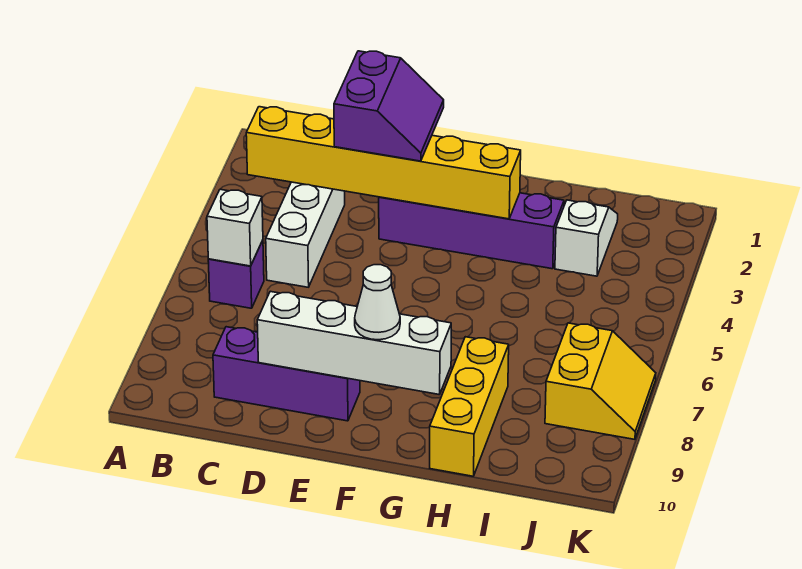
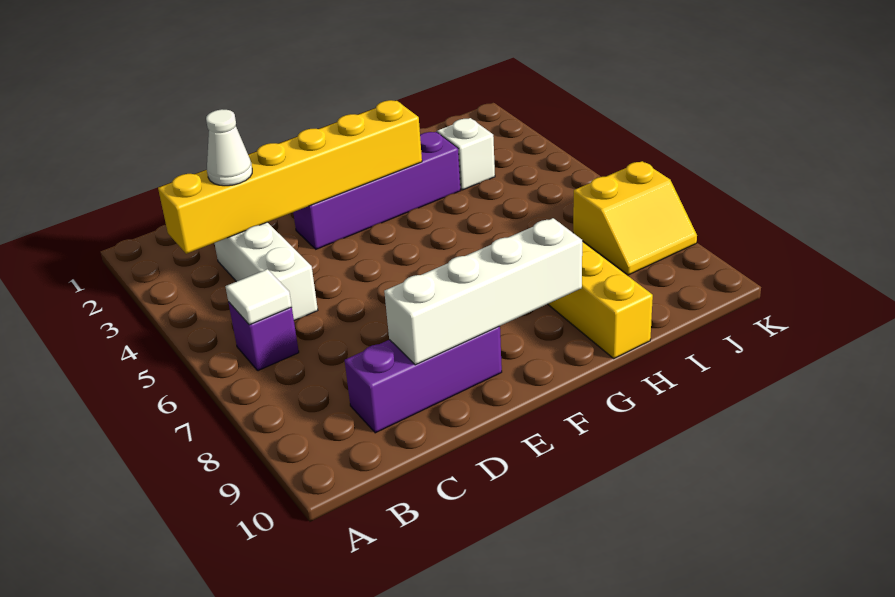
white 1x1 brick [207,189,263,266] -> white 1x1 tile [225,269,292,325]
purple 2x2 slope [334,51,444,161] -> none
white 1x1 cone [355,265,400,340] -> white 1x1 cone moved to [206,109,252,186]
yellow 2x2 slope [545,323,656,439] -> yellow 2x2 slope turned to [573,161,697,275]

